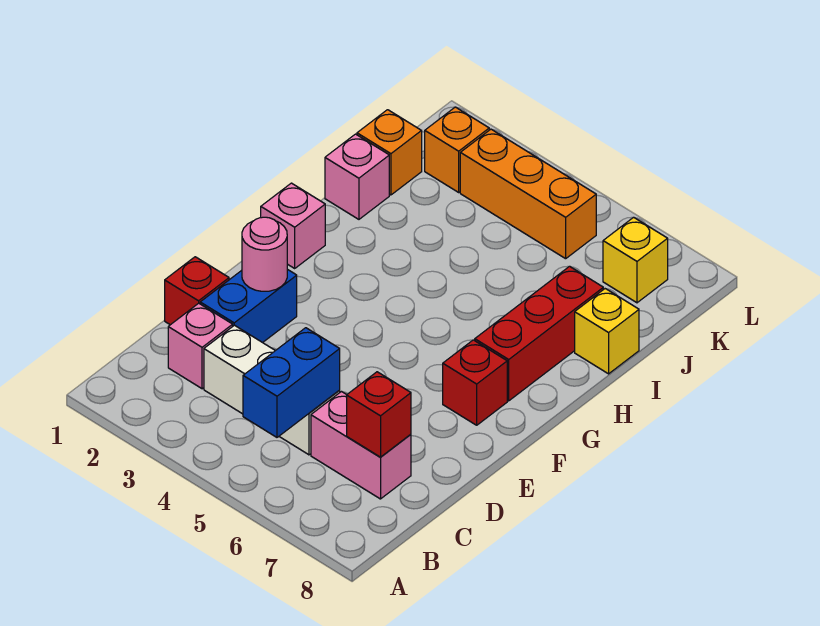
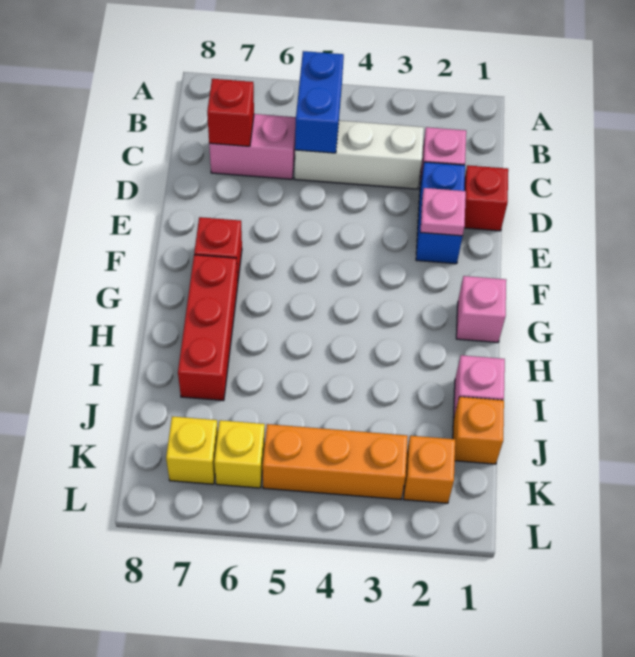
pink 1x1 round brick [242,217,287,291] -> pink 1x1 plate [420,188,466,236]
yellow 1x1 brick [575,289,639,374] -> yellow 1x1 brick moved to [214,420,265,488]

